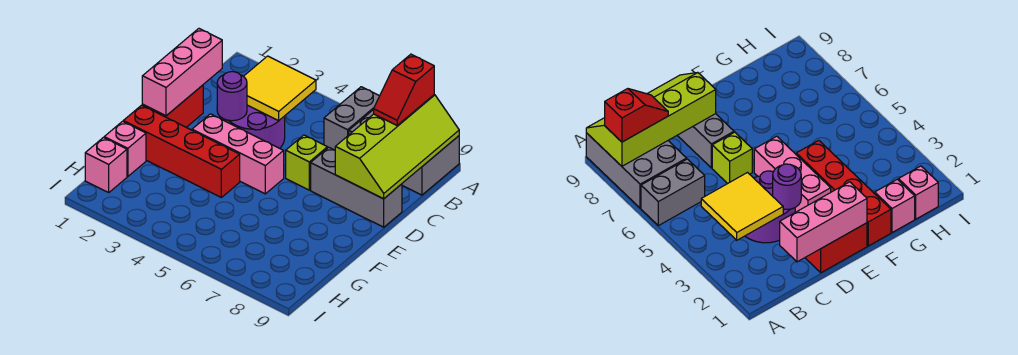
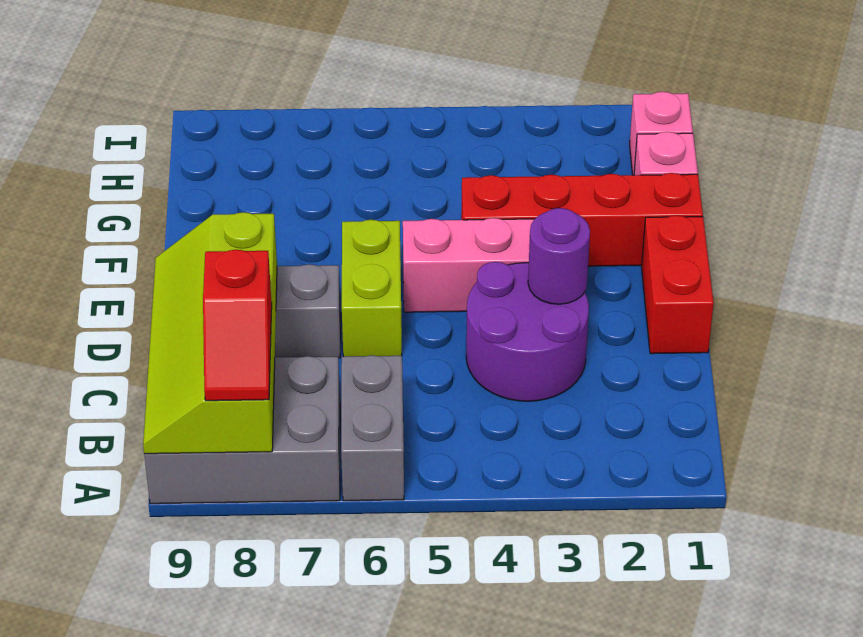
red 1x2 slope [374,54,434,125] -> red 1x2 slope turned to [203,250,272,401]
yellow 2x2 tile [244,56,316,121] -> none
pink 1x3 brick [142,29,222,116] -> none
lime 1x1 brick [286,135,328,190] -> lime 1x2 brick [342,220,402,357]

